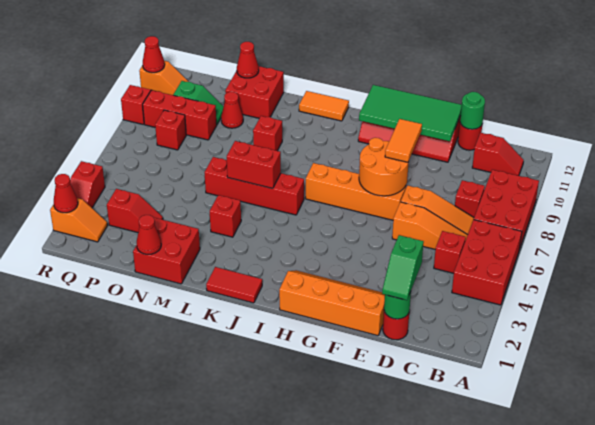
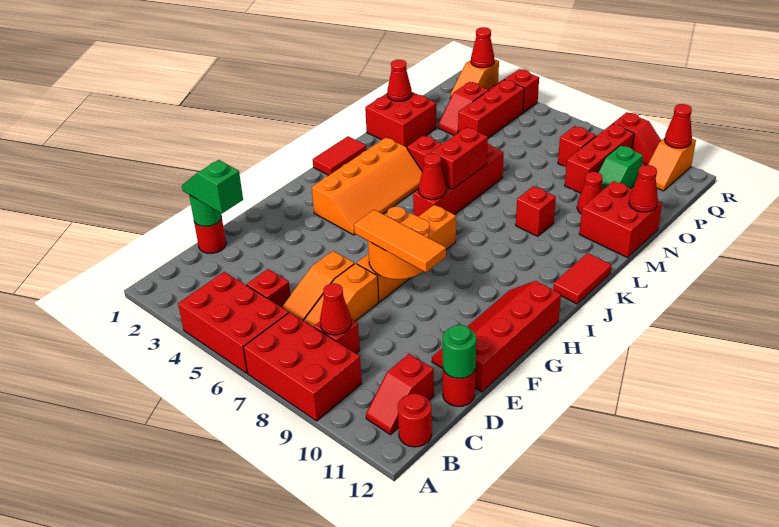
none -> red 1x1 round brick [398,394,432,447]
none -> red 1x1 cone [320,283,351,335]
orange 2x4 slope [279,270,385,336] -> orange 2x4 slope moved to [312,138,422,235]
green 2x4 tile [359,85,462,141] -> none
orange 1x2 tile [385,119,422,162] -> orange 1x3 tile [354,210,446,272]
none -> red 1x1 cone [419,153,446,200]
orange 1x2 tile [299,91,349,121] -> red 1x2 tile [553,253,612,304]
none -> red 1x3 brick [458,80,524,138]

